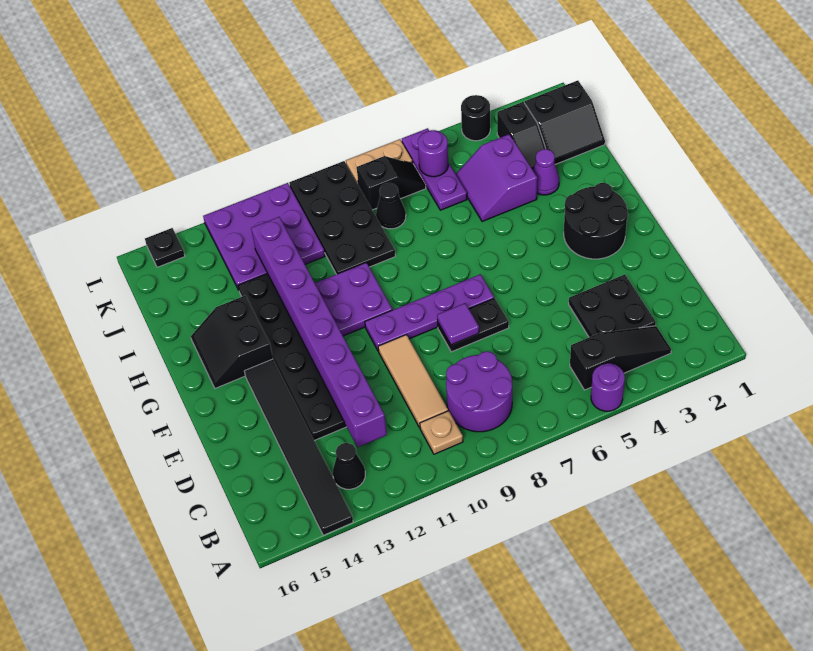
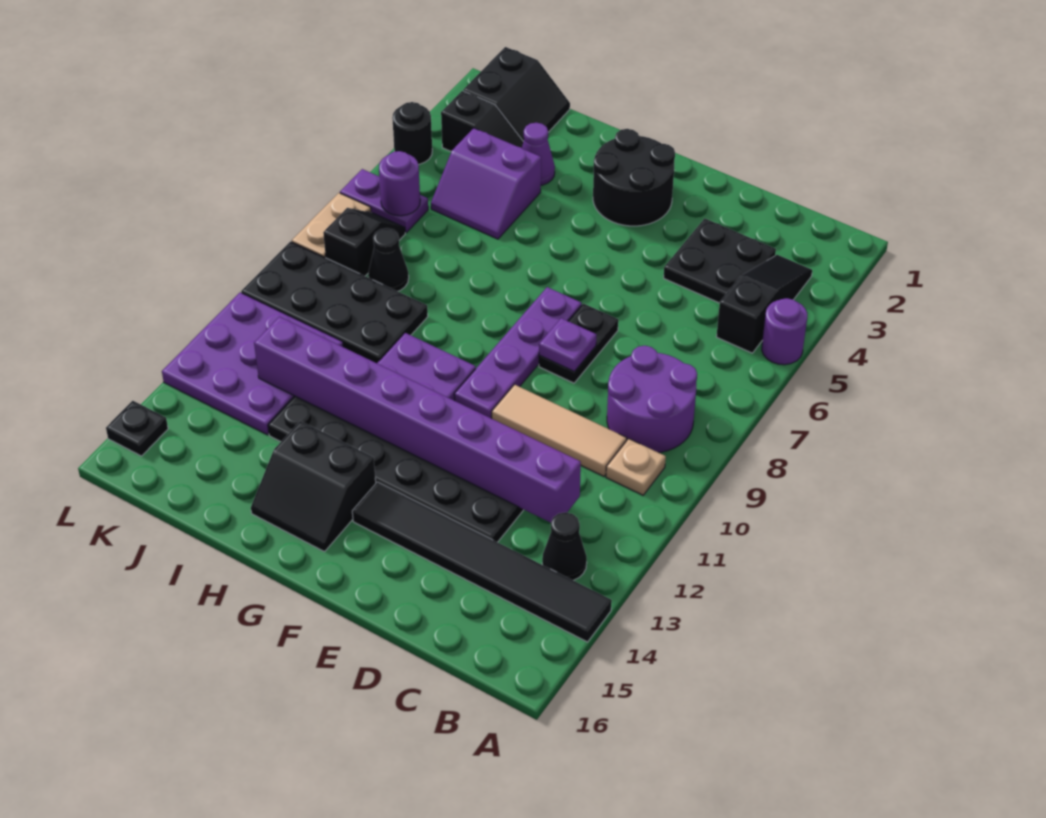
purple 1x1 tile [437,303,479,345] -> purple 1x1 plate [539,318,597,371]
purple 1x3 plate [402,128,467,210] -> purple 1x2 plate [340,169,428,233]

